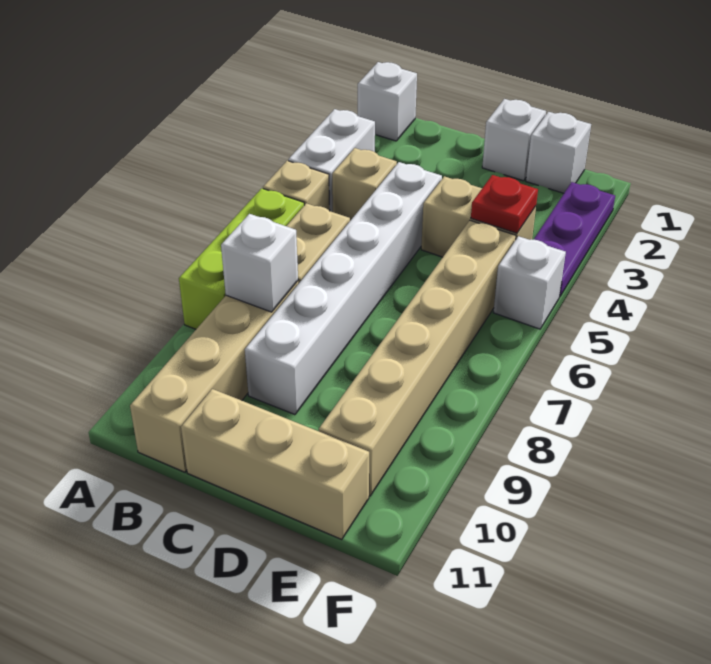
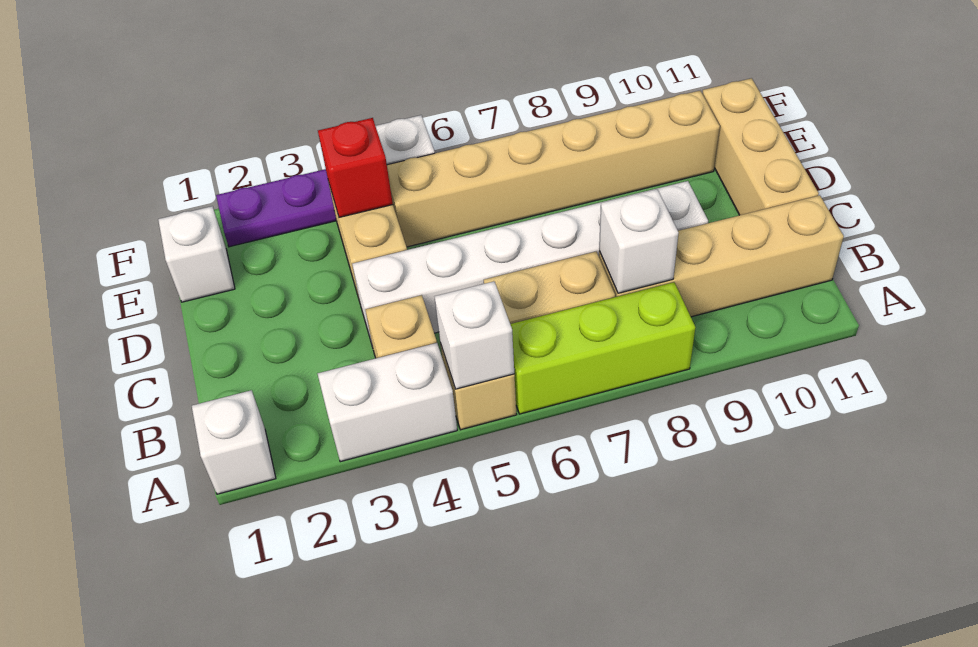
white 1x1 brick [482,99,546,181] -> white 1x1 brick moved to [434,281,514,389]
red 1x1 plate [471,175,538,233] -> red 1x1 brick [318,118,393,217]

